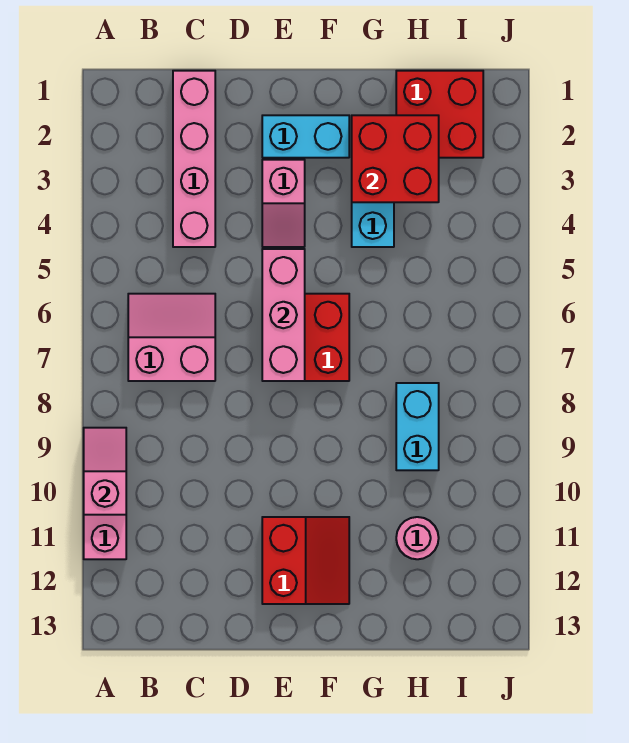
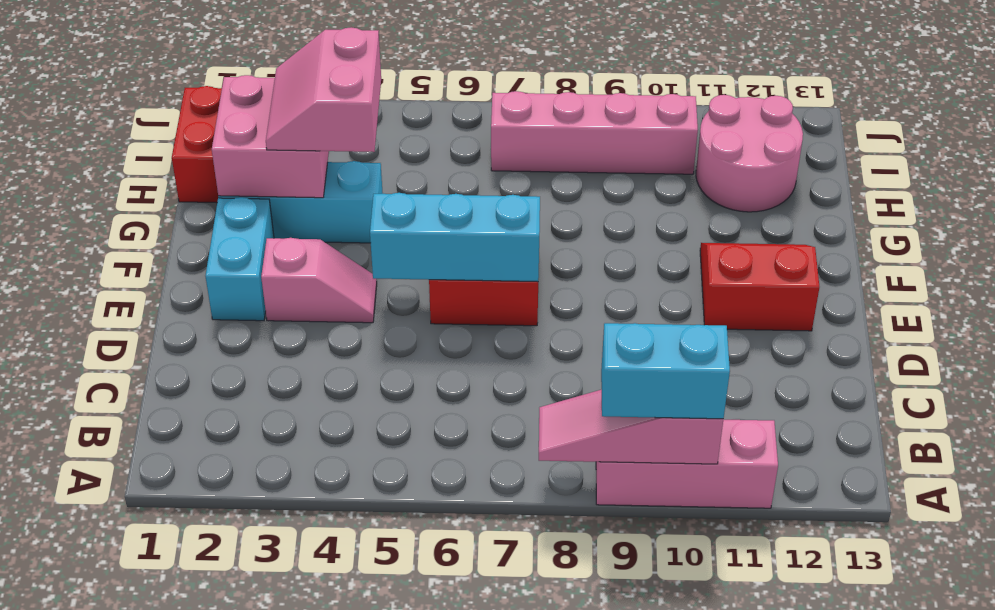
pink 1x2 slope [84,428,126,515] -> pink 1x3 slope [539,390,723,464]
pink 2x2 slope [128,294,215,381] -> pink 2x2 slope moved to [266,27,381,152]
pink 1x4 brick [173,71,215,247] -> pink 1x4 brick moved to [491,91,698,174]
pink 1x3 brick [262,249,305,381] -> cyan 1x3 brick [370,193,540,282]
red 2x2 brick [352,115,439,202] -> pink 2x2 brick [212,75,329,198]
cyan 1x2 brick [396,383,439,470] -> cyan 1x2 brick moved to [601,323,730,419]
pink 1x1 round brick [396,517,439,559] -> pink 2x2 round brick [696,95,803,212]

